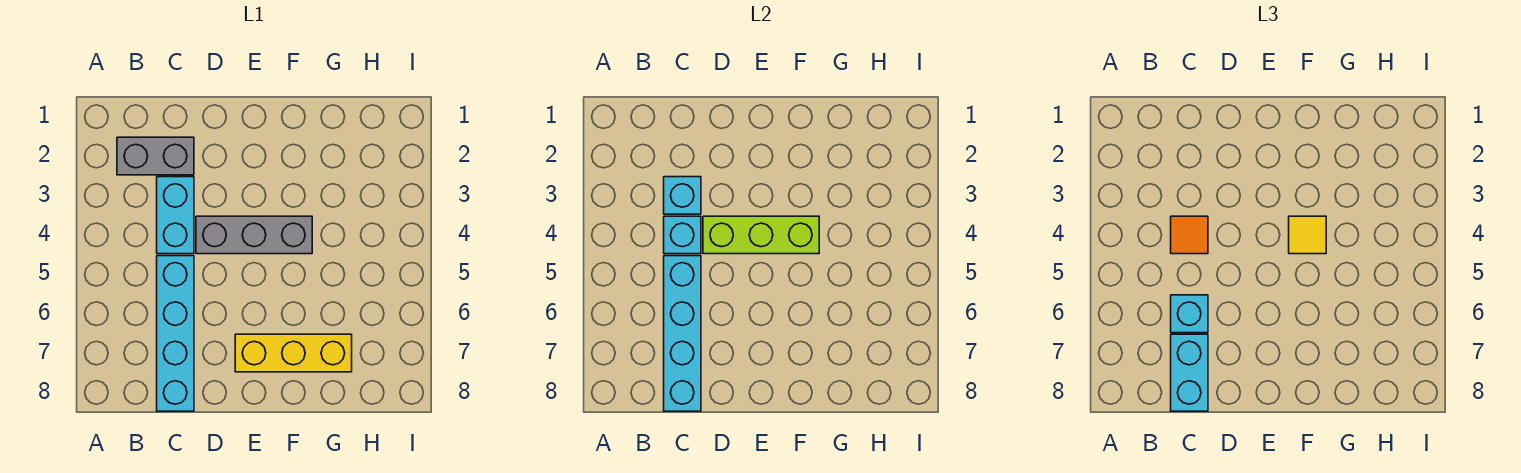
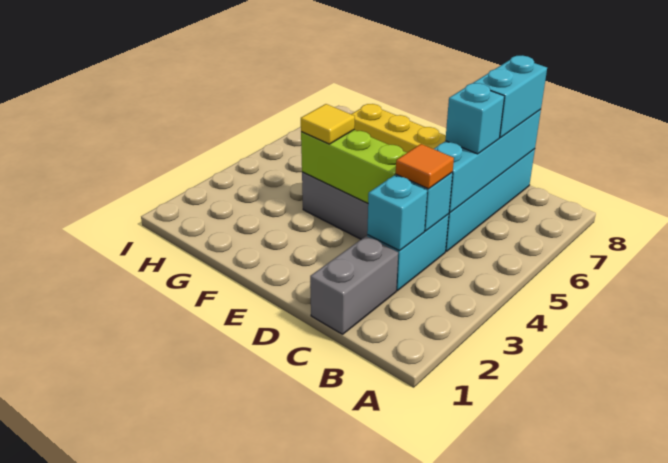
grey 1x2 brick [117,137,194,175] -> grey 1x2 brick turned to [310,236,398,334]

